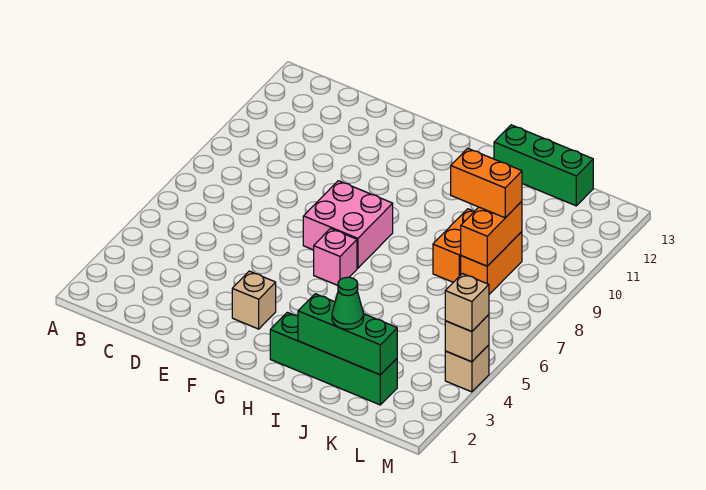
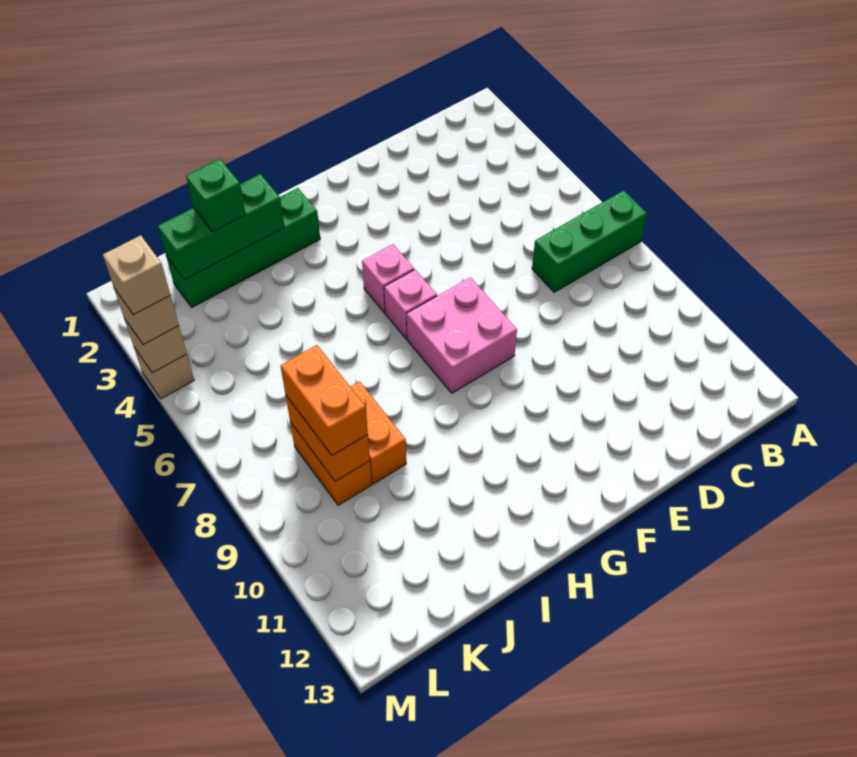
tan 1x1 brick [232,271,276,329] -> tan 1x1 brick moved to [103,235,170,315]
none -> pink 1x1 brick [362,244,414,313]
green 1x3 brick [494,125,593,206] -> green 1x3 brick moved to [532,190,647,292]
green 1x1 cone [332,277,364,329] -> green 1x1 brick [186,159,246,232]
orange 1x2 brick [451,148,522,218] -> orange 1x2 brick turned to [280,345,368,455]

